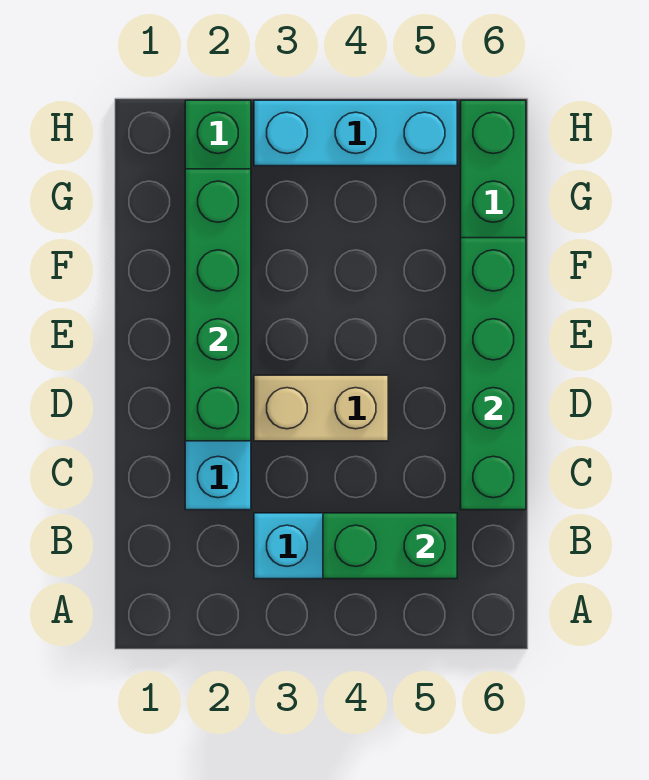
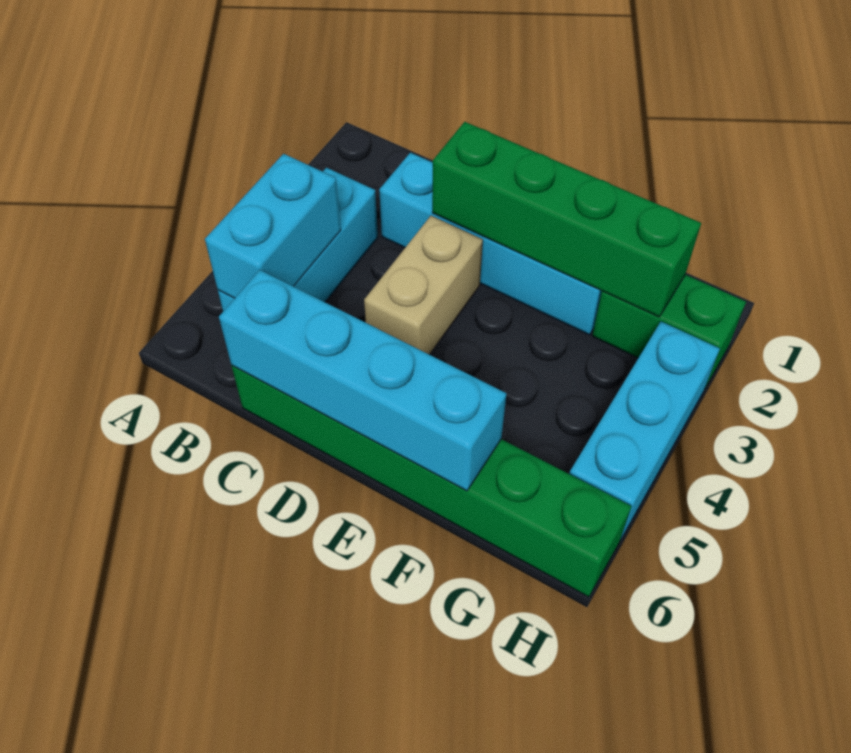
green 1x2 brick [323,513,457,579] -> cyan 1x2 brick [205,154,341,298]
green 1x4 brick [461,238,526,510] -> cyan 1x4 brick [219,270,506,491]

